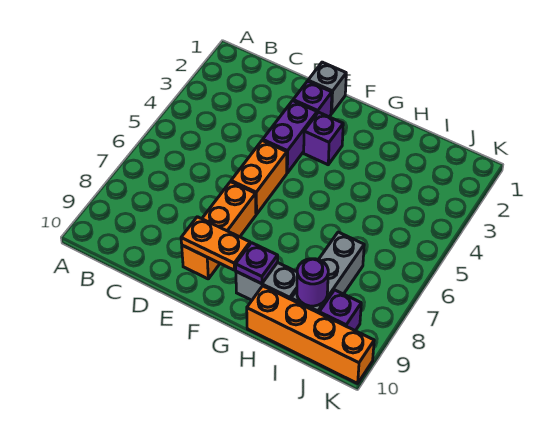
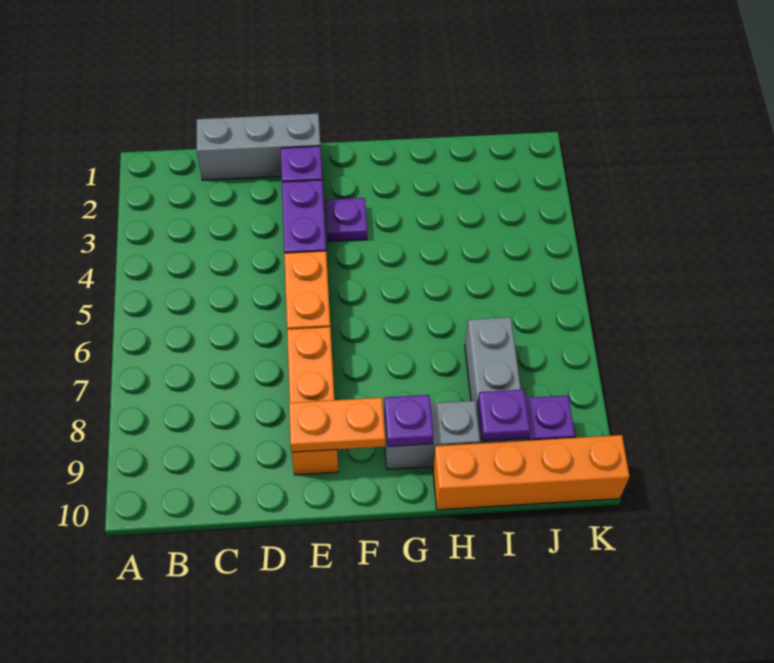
grey 1x1 brick [308,62,346,114] -> grey 1x3 brick [197,114,320,180]
purple 1x1 brick [304,112,343,165] -> purple 1x1 plate [325,198,367,242]
purple 1x1 round brick [297,259,328,306] -> purple 1x1 plate [478,390,530,441]

